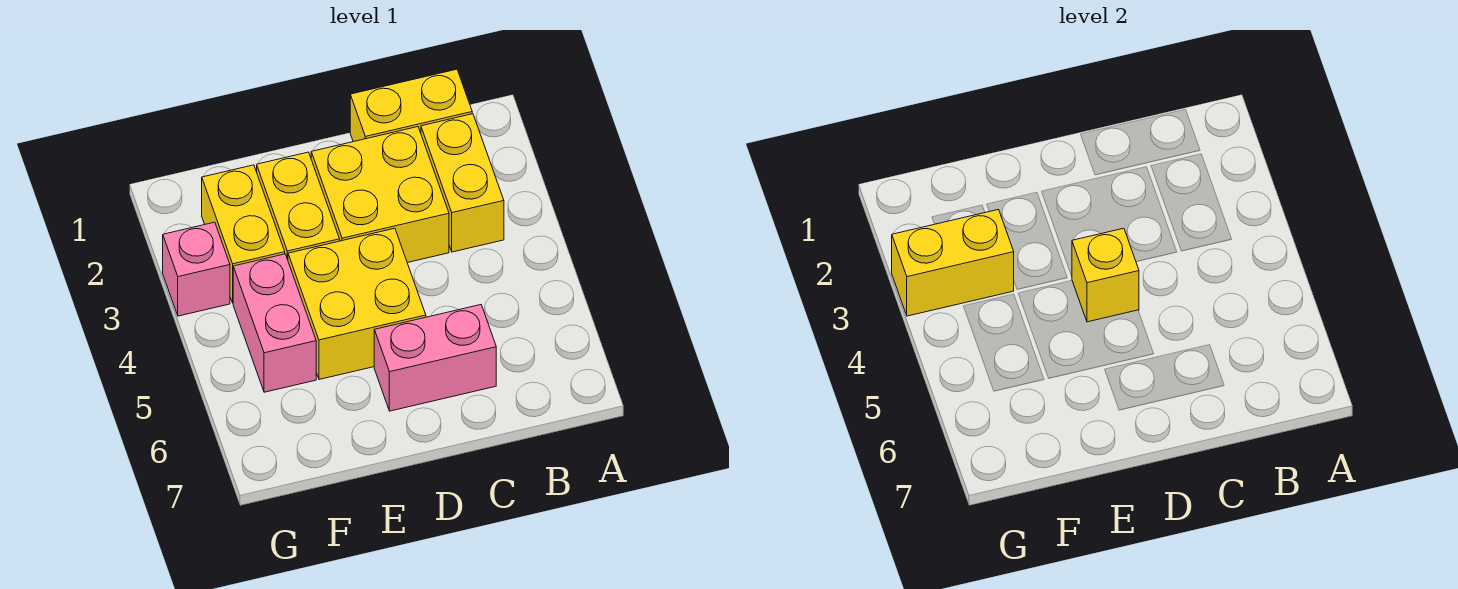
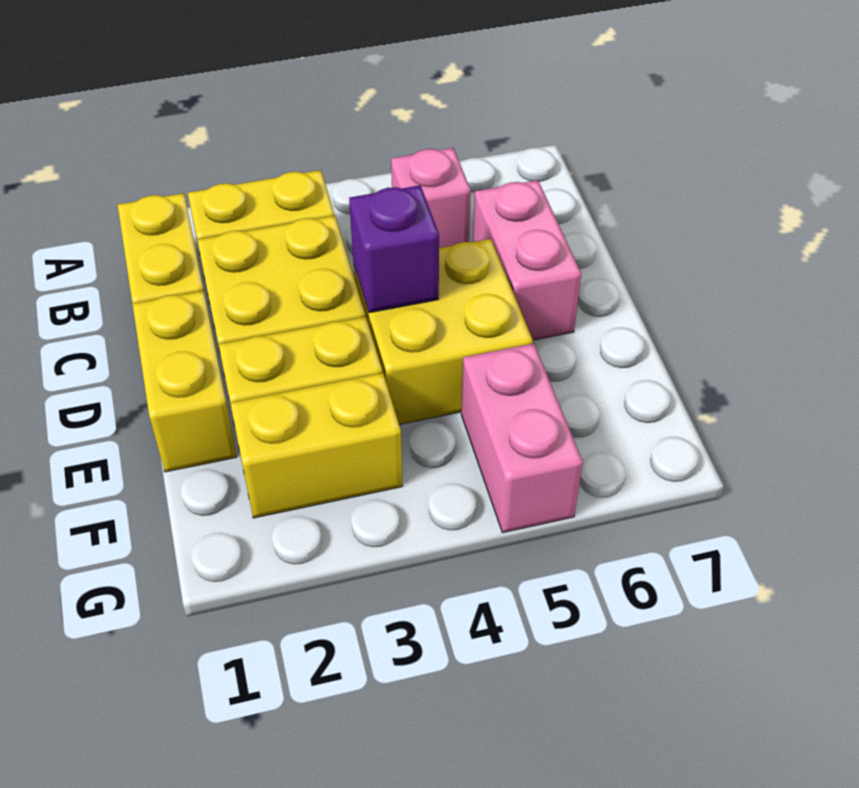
yellow 1x1 brick [1072,228,1139,322] -> purple 1x1 brick [349,185,439,313]
yellow 1x2 brick [892,210,1014,316] -> yellow 1x2 brick moved to [132,291,237,472]
pink 1x2 brick [233,254,316,392] -> pink 1x2 brick turned to [461,344,583,533]
pink 1x1 brick [163,222,230,316] -> pink 1x1 brick moved to [391,148,471,248]

